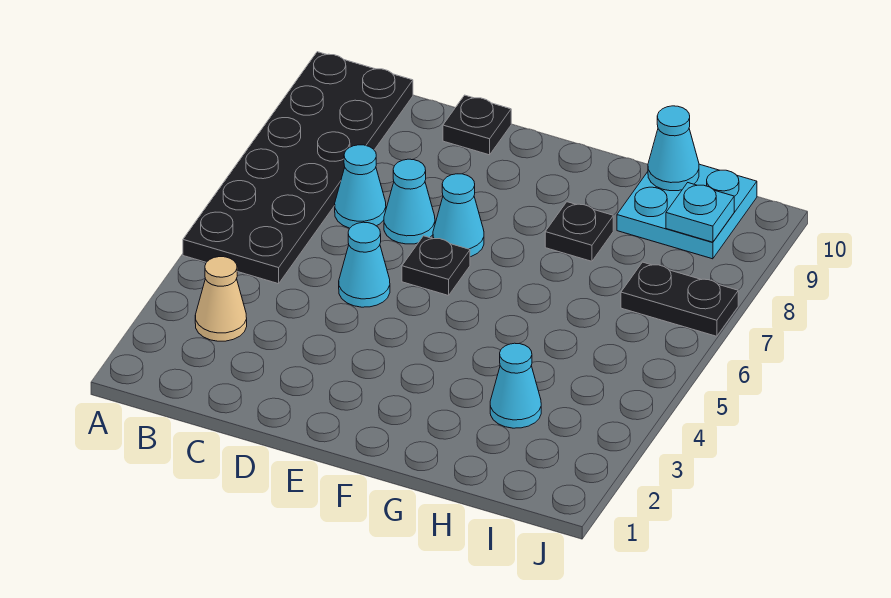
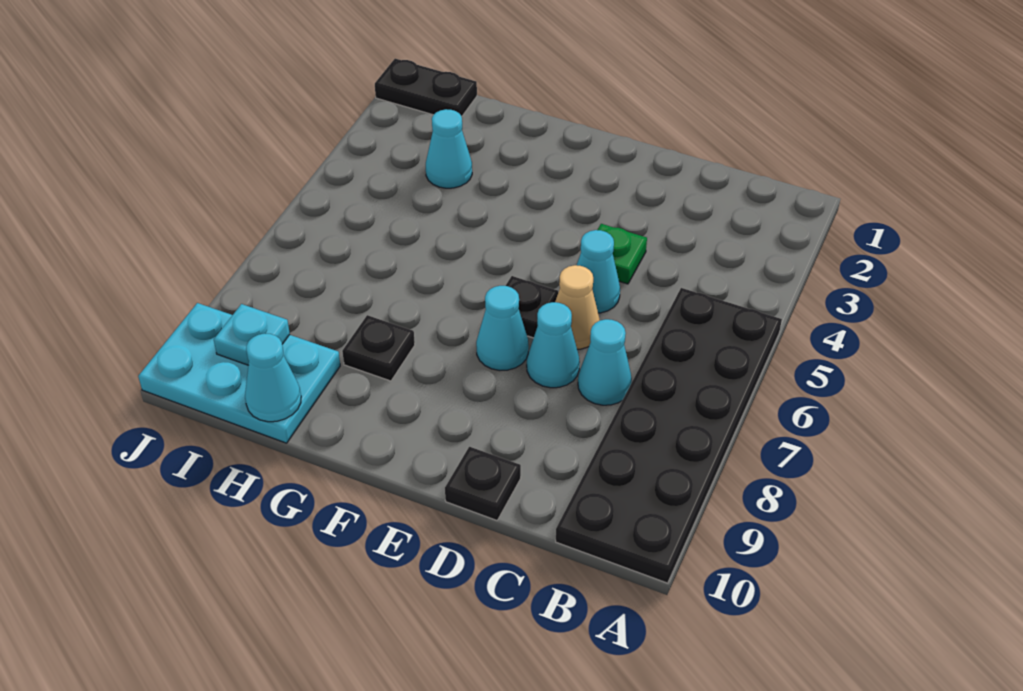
tan 1x1 cone [195,257,247,341] -> tan 1x1 cone moved to [555,265,600,349]
none -> green 1x1 plate [598,224,647,284]
cyan 2x2 plate [617,164,757,259] -> cyan 2x3 plate [138,303,340,443]
black 1x2 plate [621,262,738,336] -> black 1x2 plate moved to [375,59,477,116]

